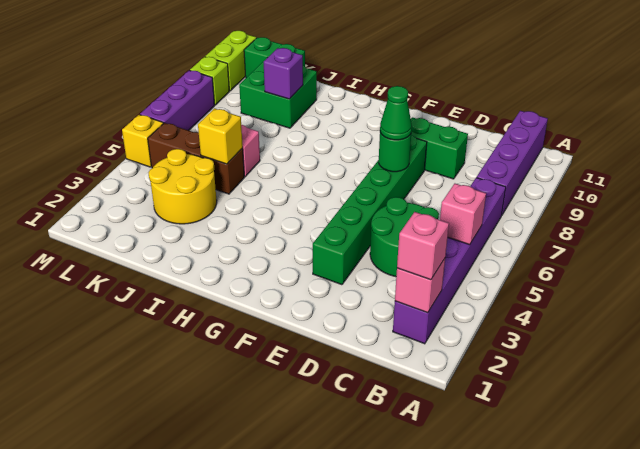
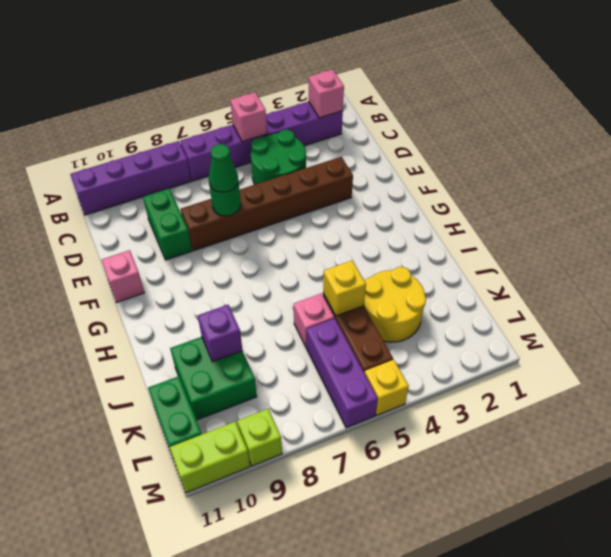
pink 1x1 brick [397,212,449,280] -> pink 1x1 brick moved to [102,250,144,302]
green 1x6 brick [313,135,427,285] -> brown 1x6 brick [181,157,353,250]
purple 1x3 brick [140,70,215,131] -> purple 1x3 brick turned to [306,318,378,428]

